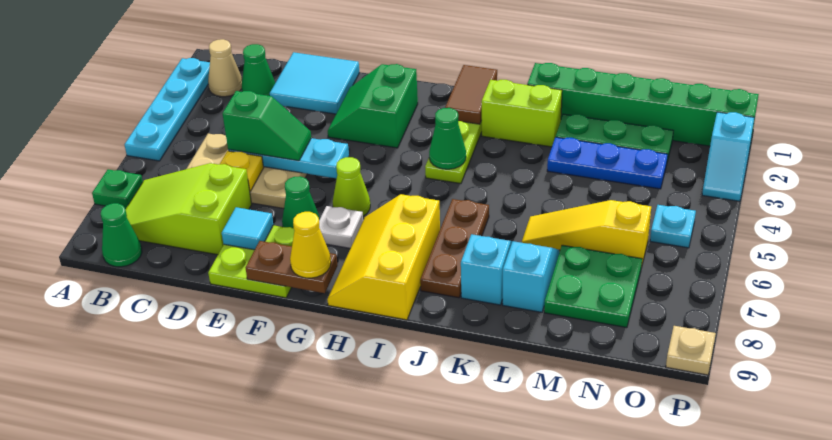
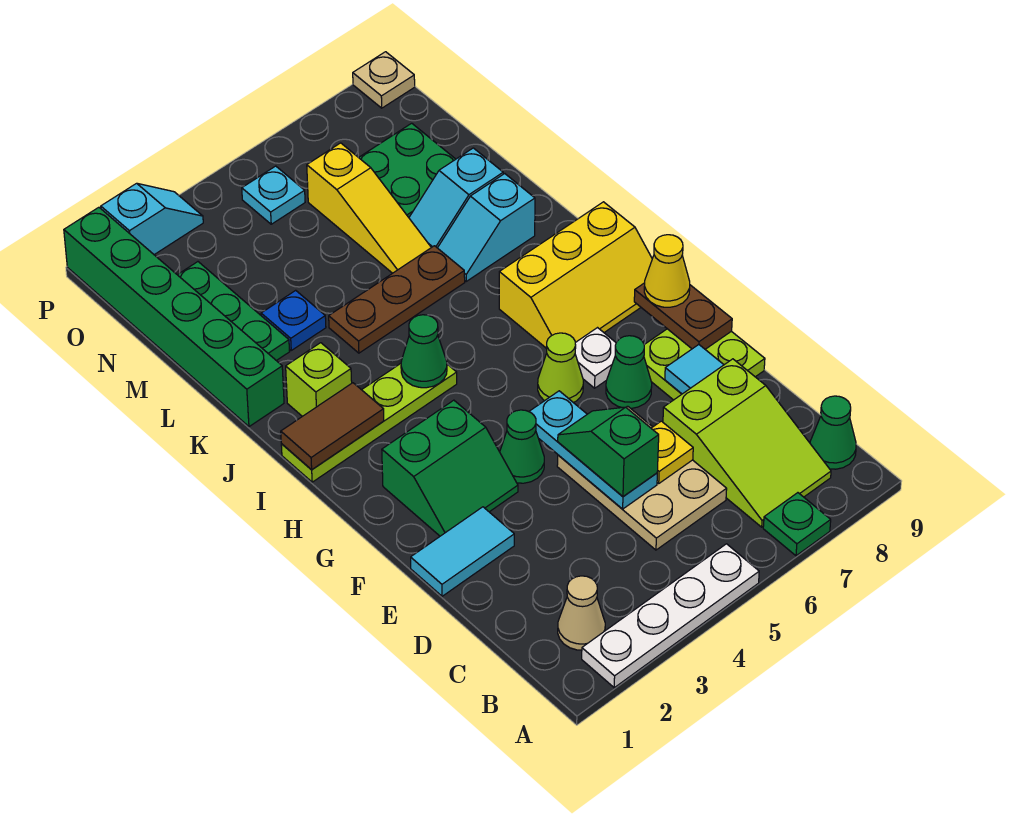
cyan 1x4 plate [124,58,210,161] -> white 1x4 plate [582,544,759,688]
green 1x1 cone [242,44,275,96] -> green 1x1 cone moved to [500,410,544,483]
cyan 2x2 tile [270,52,359,114] -> cyan 1x2 tile [411,507,514,596]
lime 1x2 brick [482,80,562,147] -> lime 1x1 brick [286,343,352,416]
brown 1x3 plate [420,199,489,298] -> brown 1x3 plate moved to [329,246,465,353]
blue 1x3 plate [547,137,668,189] -> blue 1x1 plate [261,290,326,350]

